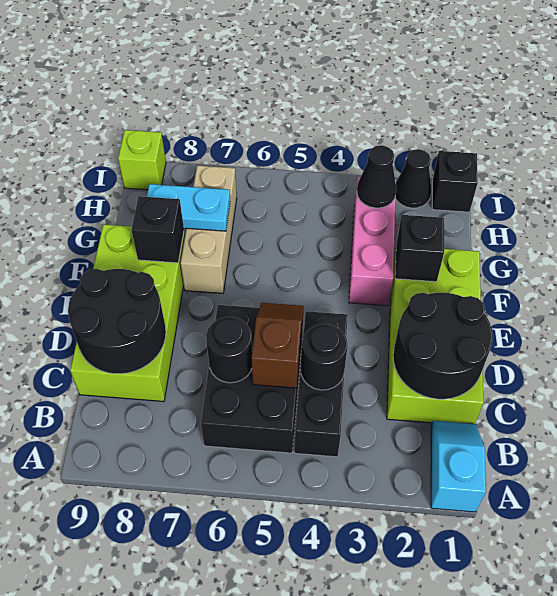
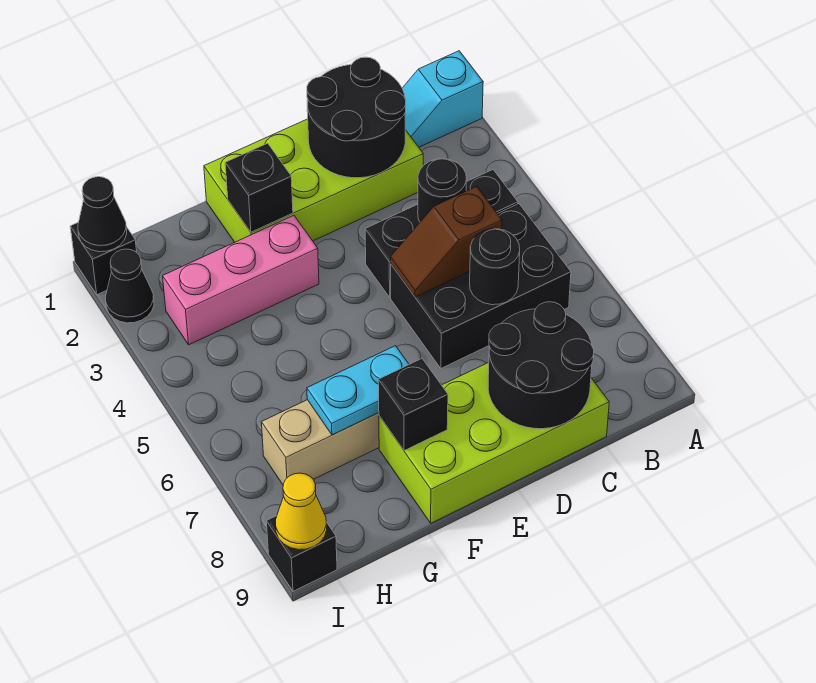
cyan 1x2 plate [147,184,230,231] -> cyan 1x2 plate turned to [307,346,409,435]
black 1x1 cone [357,145,397,208] -> black 1x1 cone moved to [78,177,127,252]
lime 1x1 brick [118,130,166,190] -> black 1x1 brick [266,516,337,591]
none -> yellow 1x1 cone [275,473,327,550]

